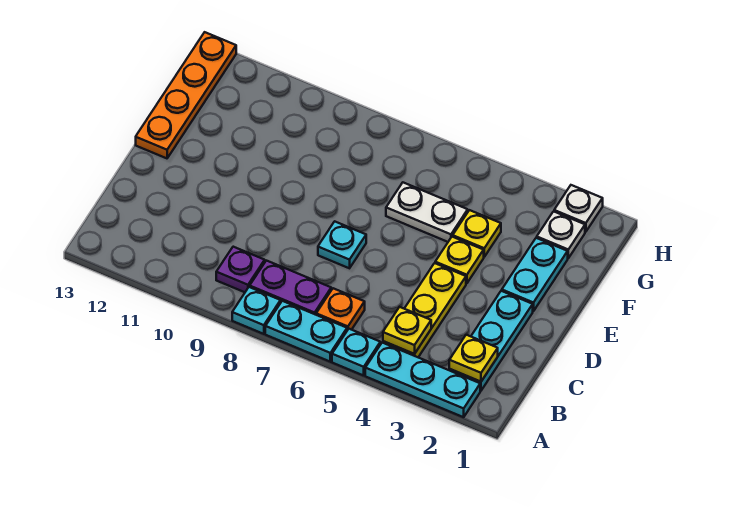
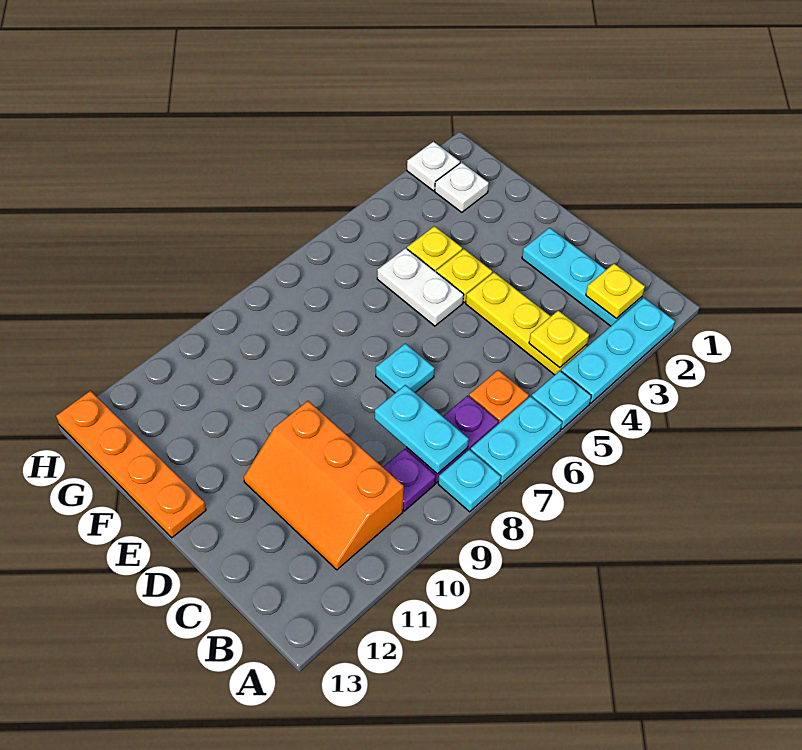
none -> orange 2x3 slope [244,401,404,570]
cyan 1x2 plate [502,238,568,311] -> cyan 1x2 plate moved to [375,385,469,474]
white 1x2 plate [386,183,468,242] -> white 1x2 plate turned to [377,248,464,326]

